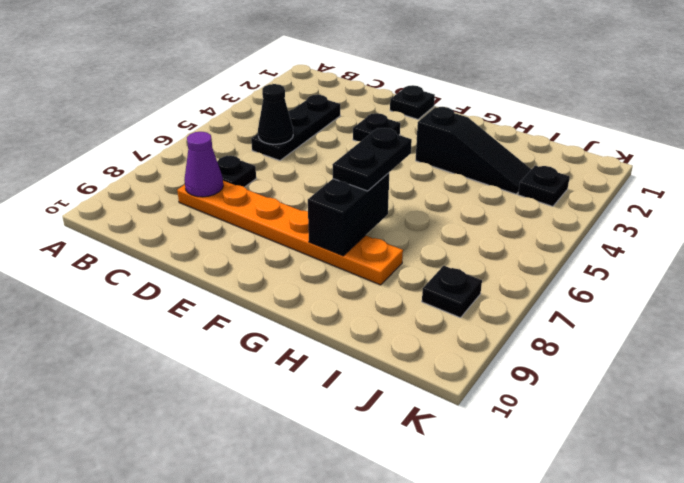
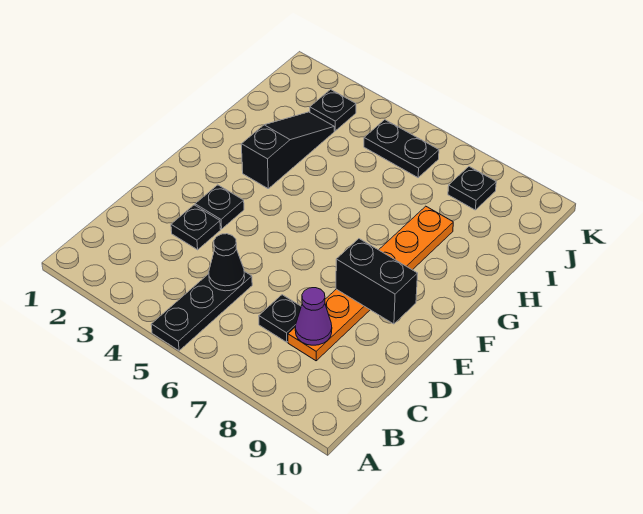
black 1x3 plate [251,95,340,161] -> black 1x3 plate turned to [151,271,252,351]
black 1x1 plate [390,85,435,119] -> black 1x1 plate moved to [171,205,220,250]
black 1x2 plate [332,128,412,191] -> black 1x2 plate moved to [364,120,439,178]
black 1x2 brick [308,173,389,256] -> black 1x2 brick moved to [336,239,418,324]

